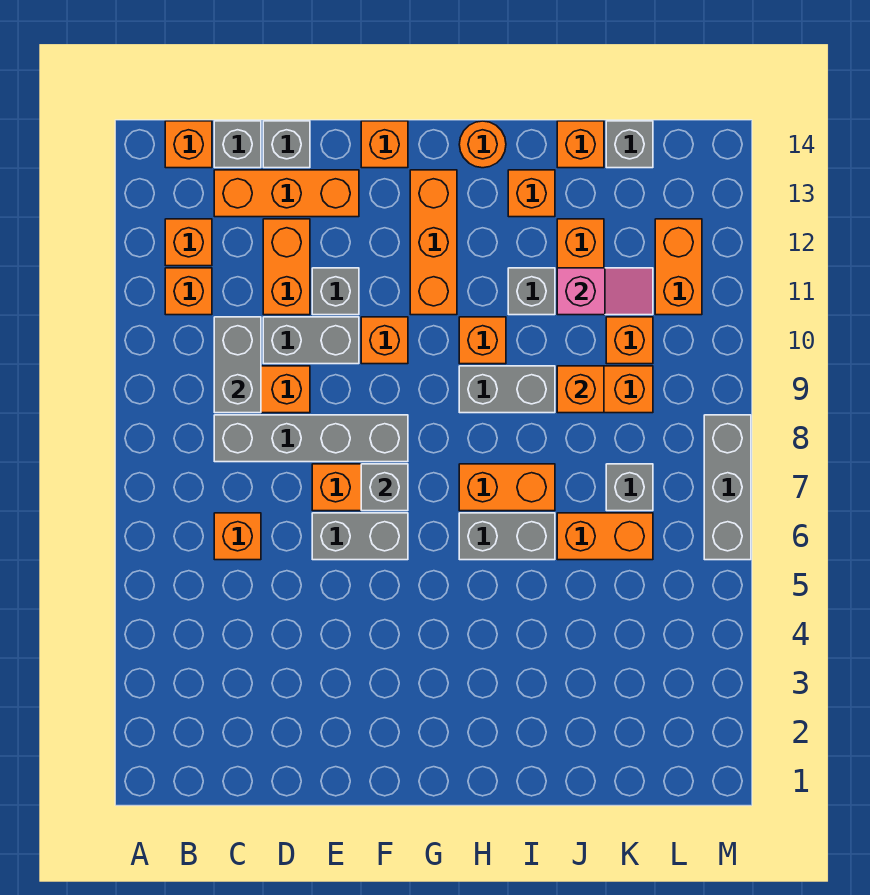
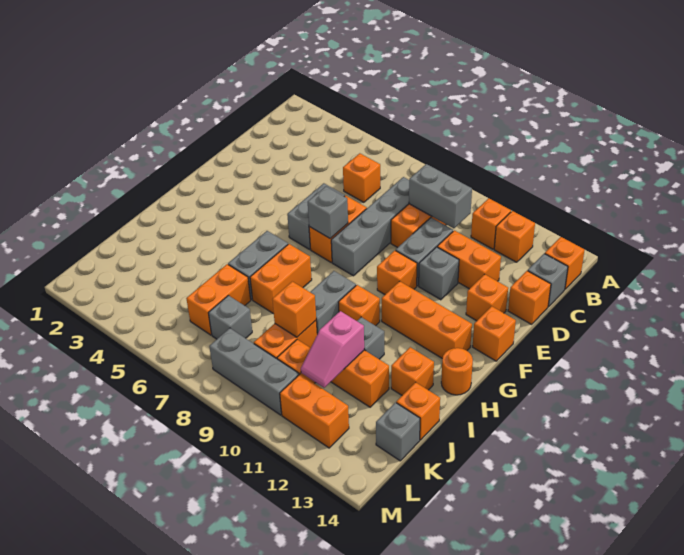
orange 1x3 brick [214,170,359,217] -> orange 1x1 brick [466,274,508,321]
grey 1x1 brick [263,121,310,168] -> orange 1x1 brick [508,271,551,324]
grey 1x3 brick [704,415,751,560] -> grey 1x3 brick moved to [209,328,299,415]

